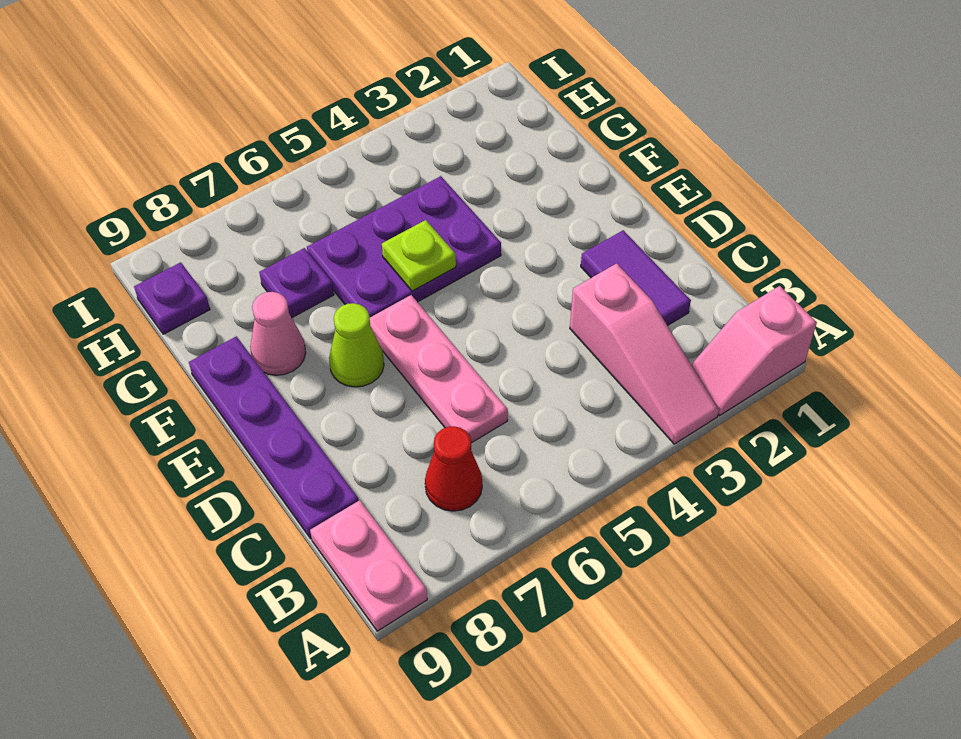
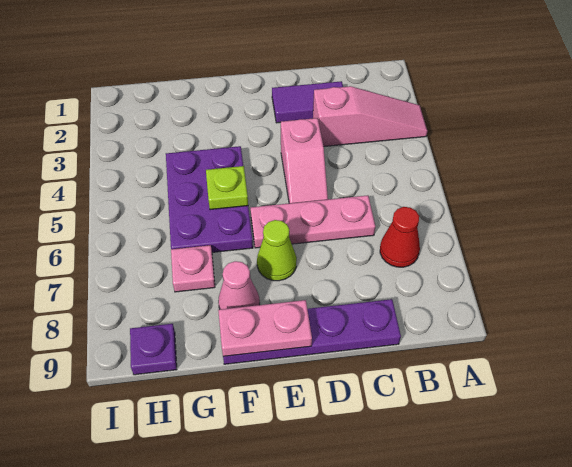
pink 1x2 slope [691,286,817,415] -> pink 1x2 slope moved to [281,118,328,203]
pink 1x2 plate [310,500,427,631] -> pink 1x2 plate moved to [218,300,312,356]
purple 1x1 plate [259,248,334,318] -> pink 1x1 plate [171,245,215,292]

